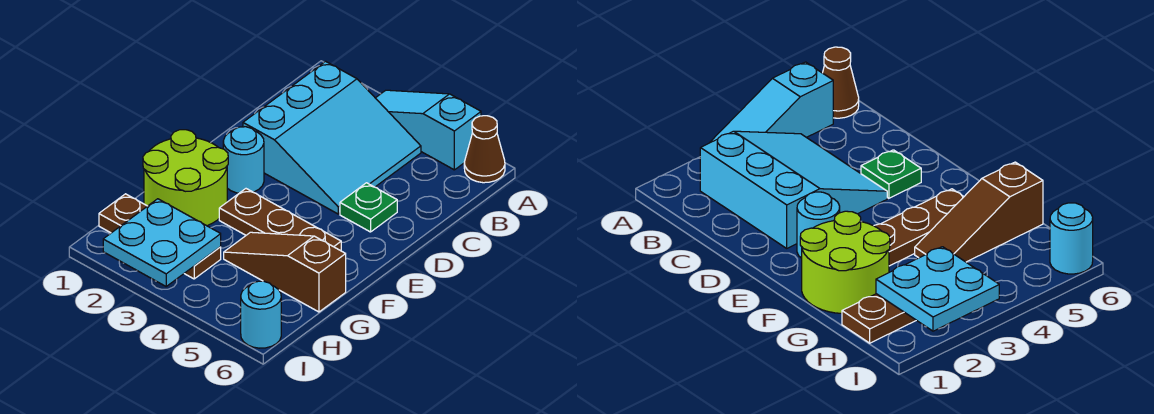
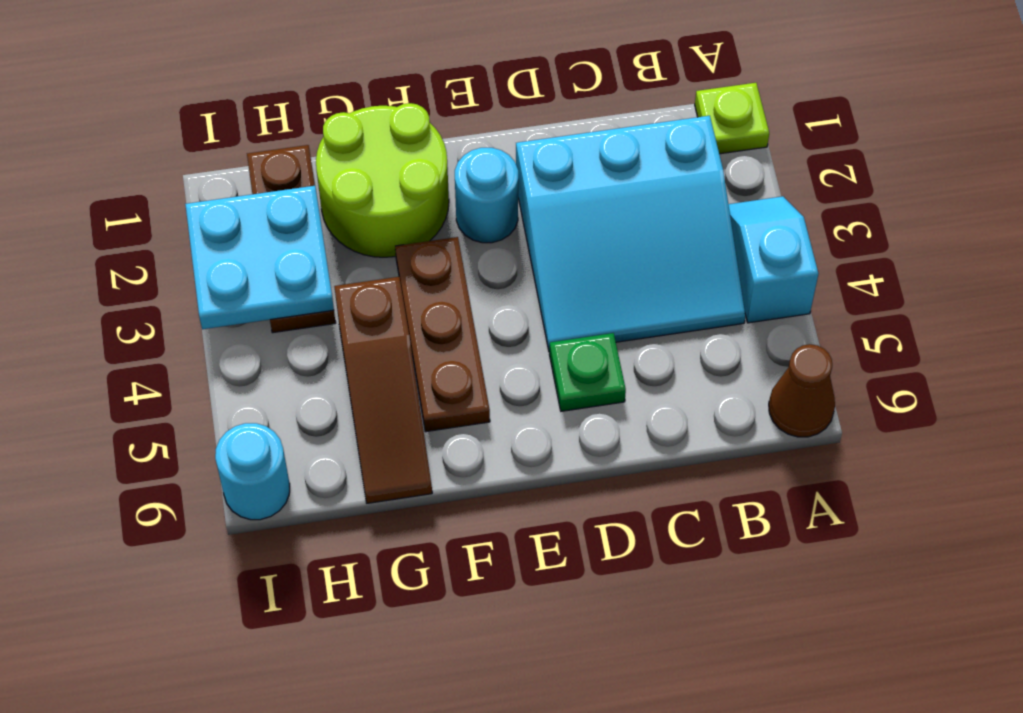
none -> lime 1x1 plate [695,83,769,154]
cyan 1x3 slope [376,90,481,170] -> cyan 1x2 slope [728,196,818,323]
brown 1x3 slope [224,232,346,312] -> brown 1x3 slope turned to [334,277,432,503]

